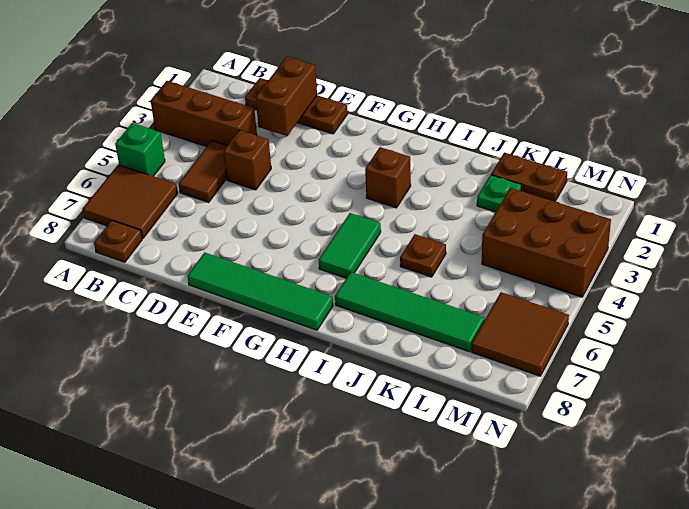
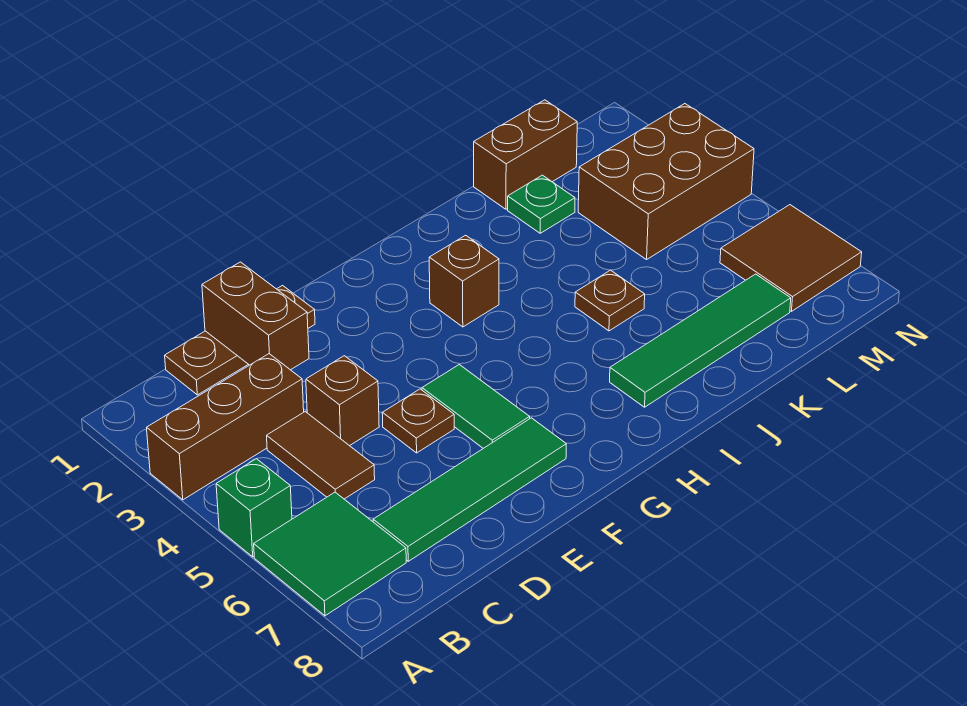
brown 2x2 tile [82,165,178,238] -> green 2x2 tile [254,492,406,616]
brown 1x1 plate [94,220,142,262] -> brown 1x1 plate moved to [382,389,454,453]
green 1x4 tile [188,252,333,330] -> green 1x4 tile moved to [373,418,566,561]
green 1x2 tile [319,213,381,278] -> green 1x2 tile moved to [422,365,530,448]
brown 1x2 plate [491,153,567,202] -> brown 1x2 brick [474,100,577,209]

